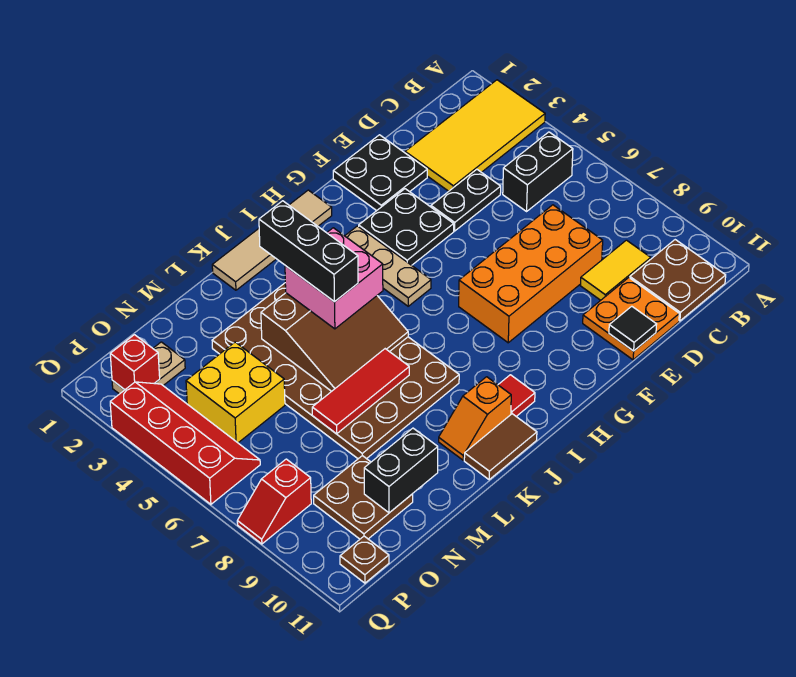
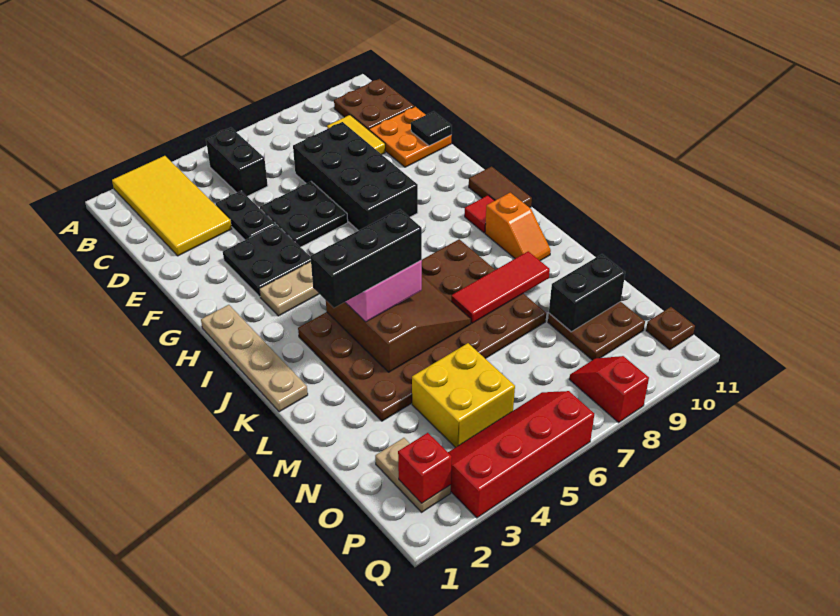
orange 2x4 brick [459,205,603,343] -> black 2x4 brick [293,122,418,231]
black 2x2 plate [333,135,427,211] -> black 2x2 plate moved to [260,182,348,247]
tan 1x4 tile [212,190,332,290] -> tan 1x4 plate [201,305,308,412]
brown 1x2 tile [464,414,537,480] -> brown 1x2 tile moved to [469,166,532,208]
red 1x3 tile [312,349,409,434] -> red 1x3 tile turned to [451,251,550,323]
black 1x2 brick [364,428,438,513] -> black 1x2 brick turned to [549,254,625,332]
red 1x2 slope [237,459,311,544] -> red 1x2 slope turned to [569,356,649,422]

